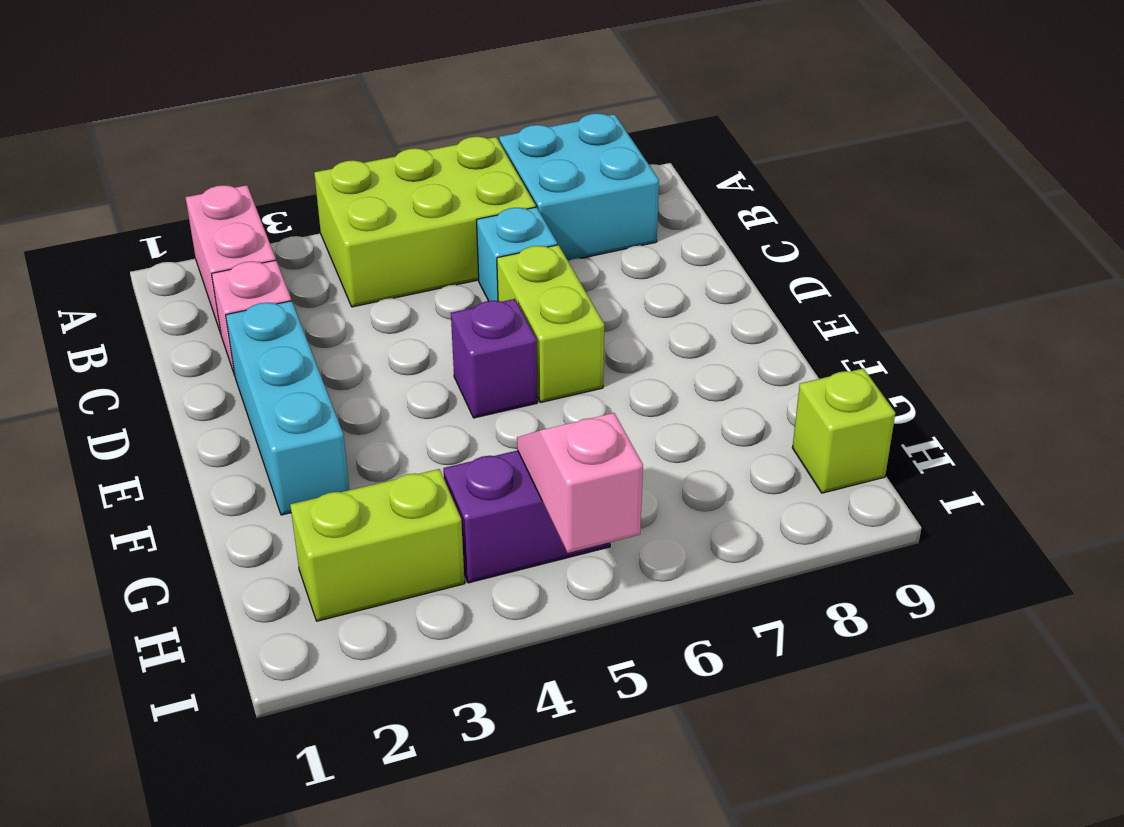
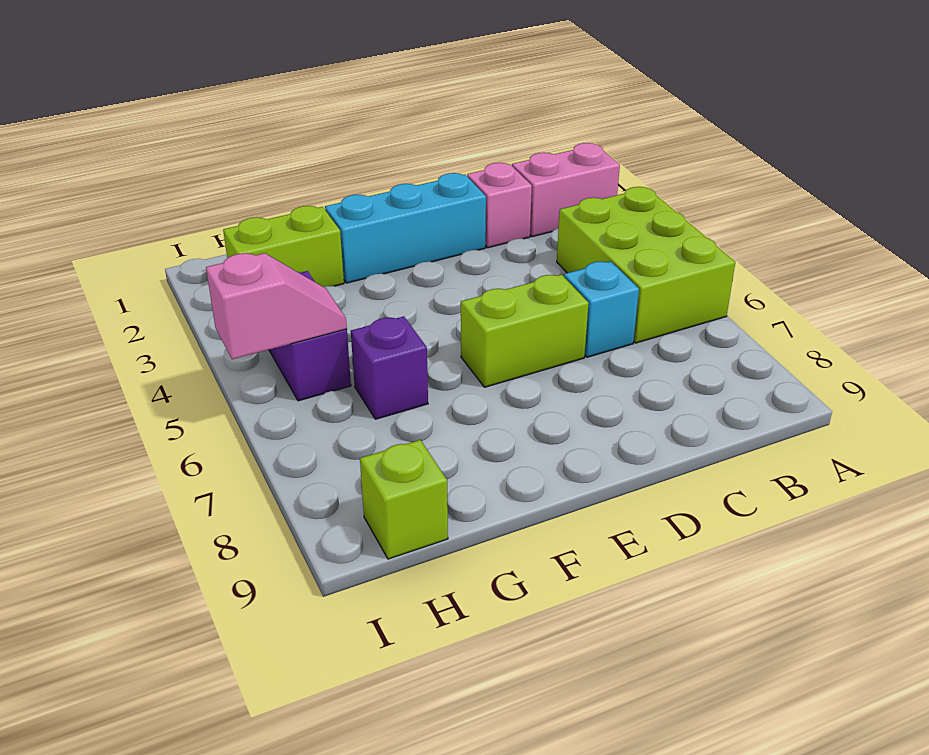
cyan 2x2 brick [499,113,659,261] -> none
purple 1x1 brick [451,299,537,418] -> purple 1x1 brick moved to [351,316,428,419]
lime 1x2 brick [290,469,465,621] -> lime 1x2 brick turned to [223,206,344,287]

